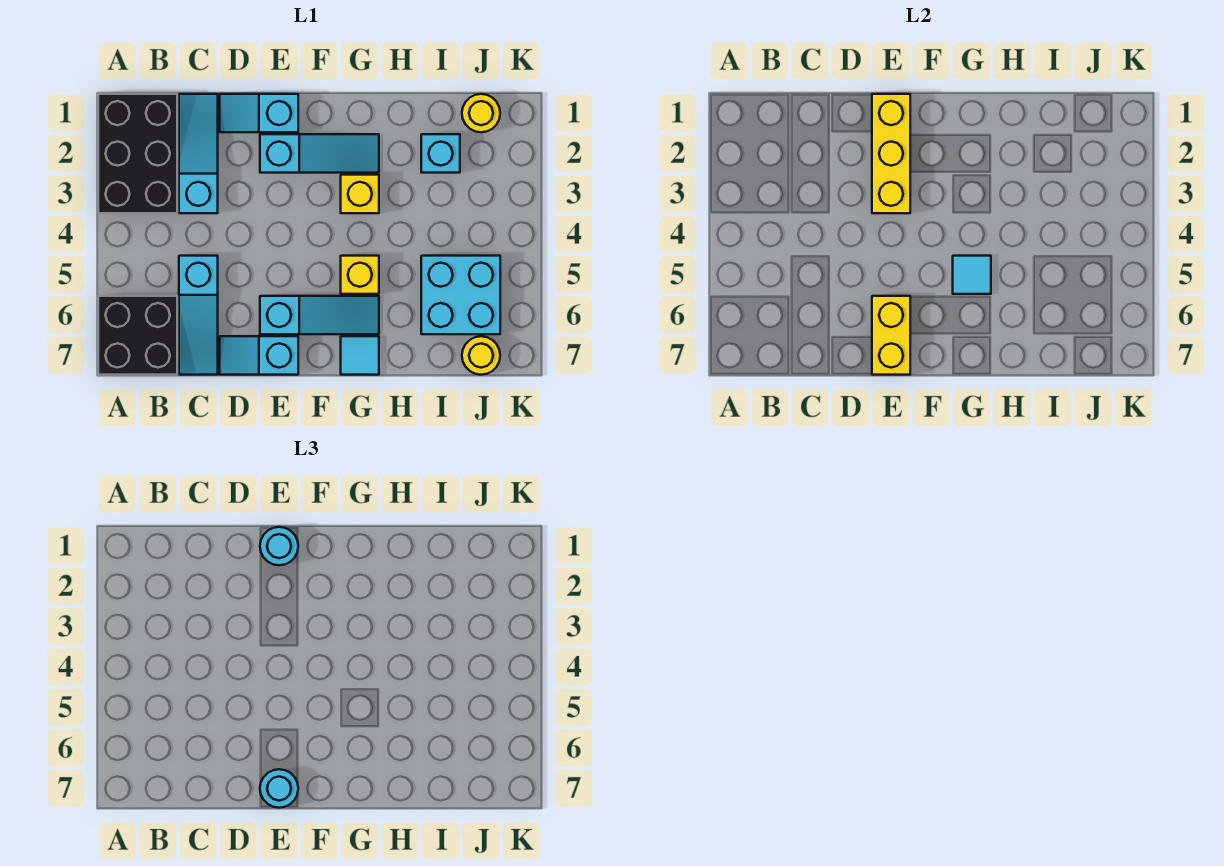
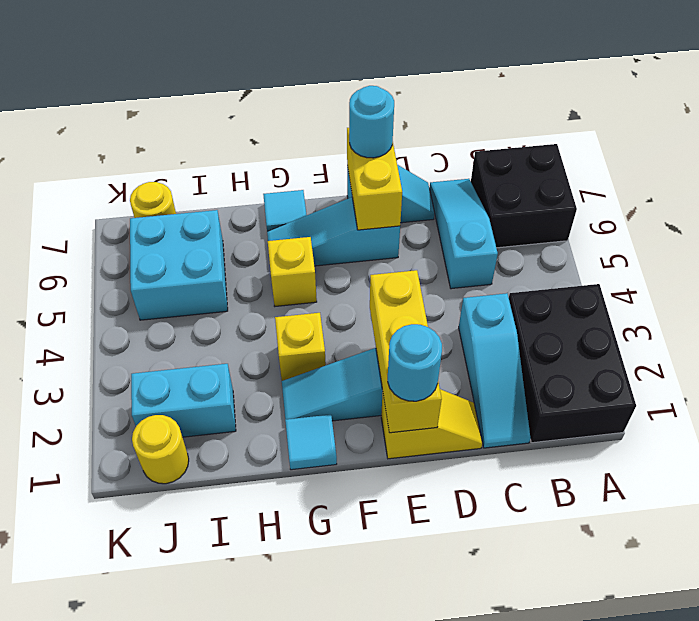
cyan 1x2 slope [220,94,298,132] -> yellow 1x2 slope [381,389,482,459]
cyan 1x1 tile [953,256,991,294] -> cyan 1x1 tile moved to [285,415,337,470]
cyan 1x1 brick [421,134,460,173] -> cyan 1x2 brick [131,364,236,437]

